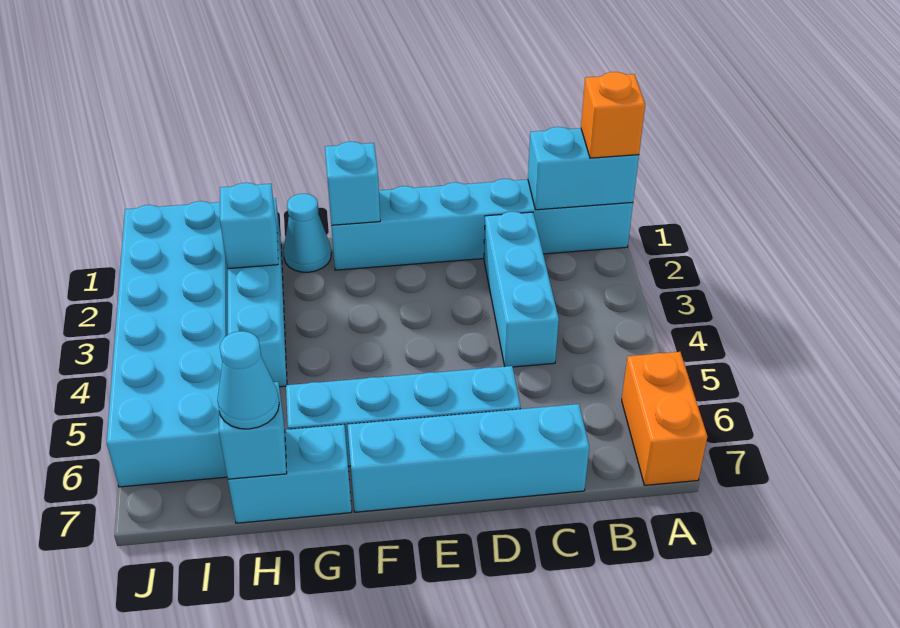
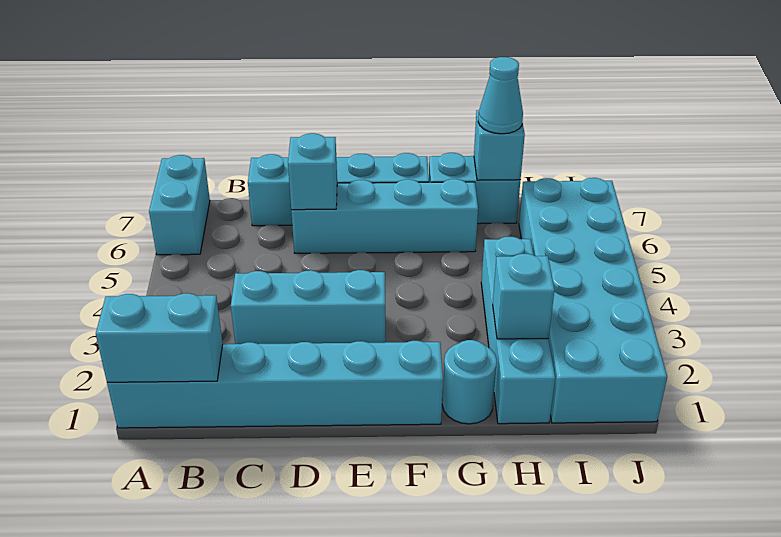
orange 1x1 brick [581,72,645,158] -> none
orange 1x2 brick [622,352,707,485] -> cyan 1x2 brick [149,155,210,255]
cyan 1x3 brick [484,212,559,367] -> cyan 1x3 brick turned to [231,270,386,344]
cyan 1x1 brick [325,142,380,225] -> cyan 1x1 brick moved to [288,133,337,210]
cyan 1x1 cone [283,194,331,272] -> cyan 1x1 round brick [442,340,497,424]

